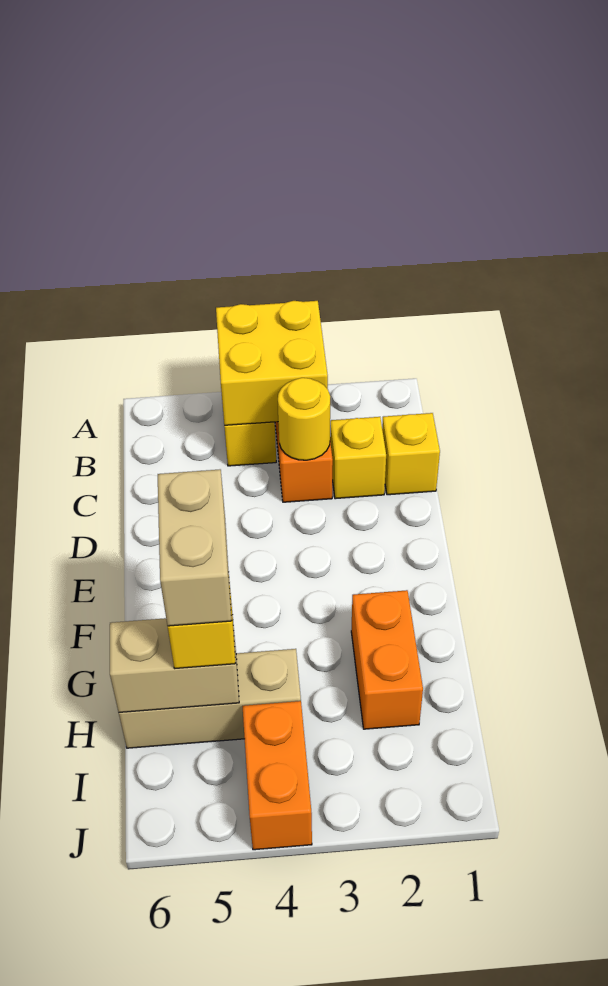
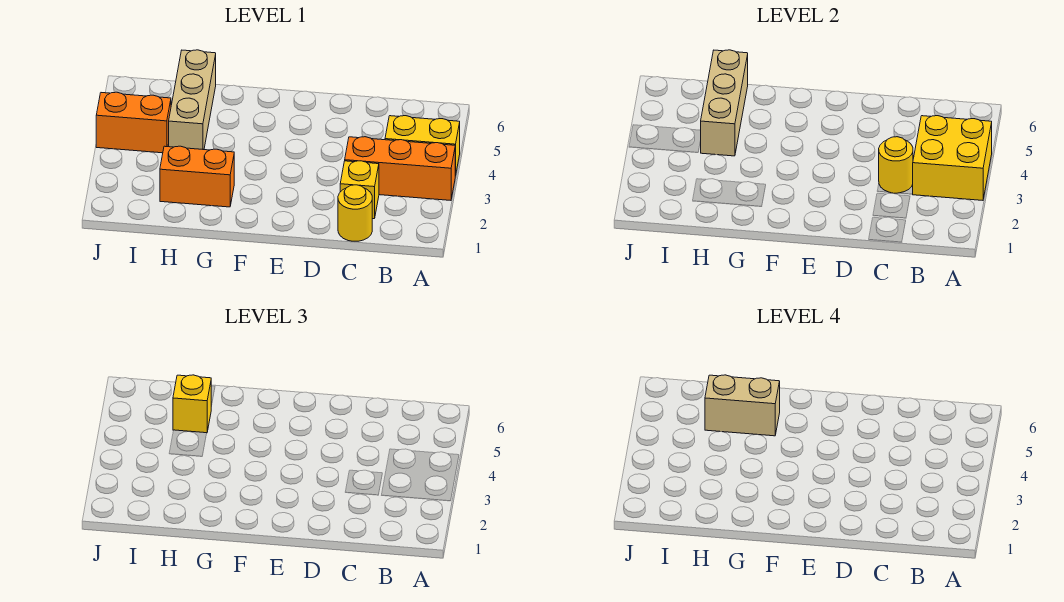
yellow 1x1 brick [382,413,440,495] -> yellow 1x1 round brick [338,185,372,241]
tan 1x2 brick [110,618,239,712] -> tan 1x3 brick [701,50,748,156]

